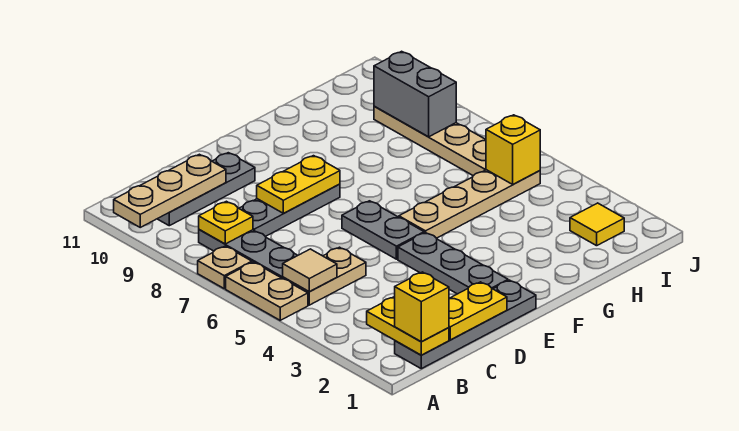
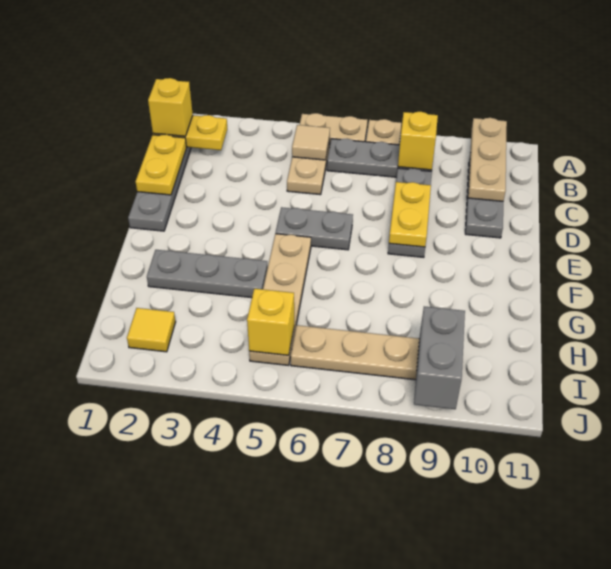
yellow 1x1 plate [199,201,253,244] -> yellow 1x1 brick [398,112,438,170]
grey 1x3 plate [398,232,508,294] -> grey 1x3 plate moved to [147,250,268,298]
grey 1x2 brick [374,51,456,137] -> grey 1x2 brick turned to [414,307,465,409]

